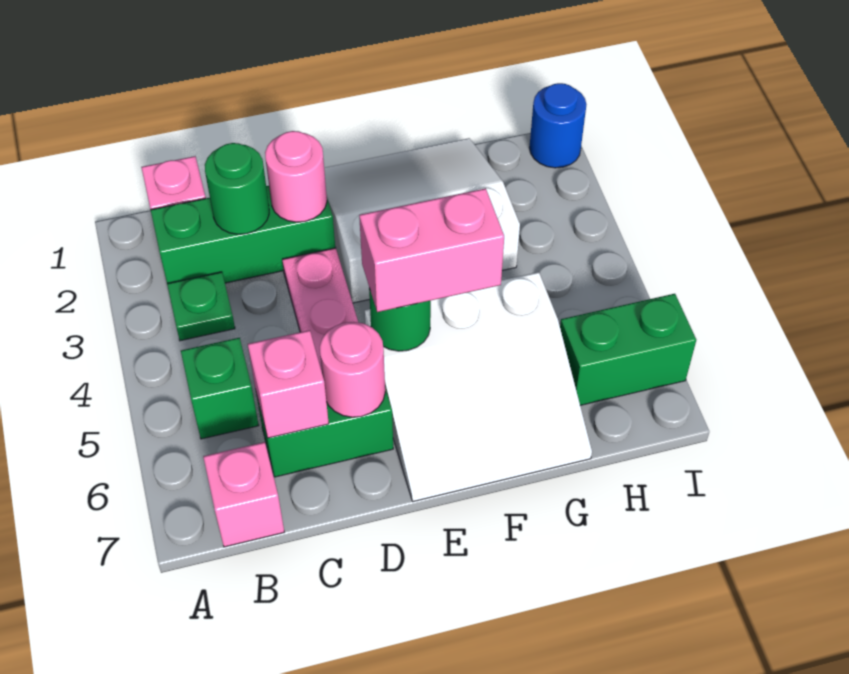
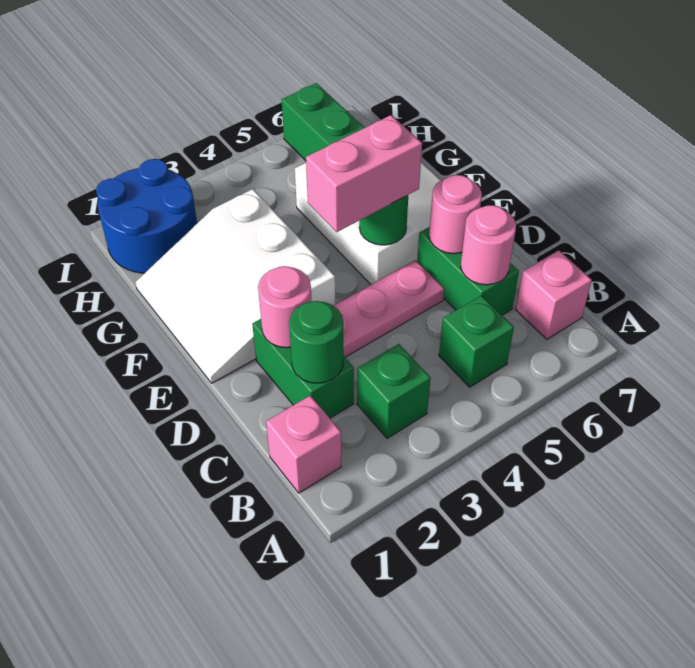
green 1x3 brick [151,186,335,283] -> green 1x2 brick [252,319,354,418]
green 1x1 plate [167,272,235,341] -> green 1x1 brick [357,344,431,438]
pink 1x1 brick [248,330,329,438] -> pink 1x1 round brick [461,205,516,285]
pink 1x2 brick [359,188,504,312] -> pink 1x2 brick turned to [306,115,422,232]
blue 1x1 round brick [529,83,587,168] -> blue 2x2 round brick [96,159,197,273]

